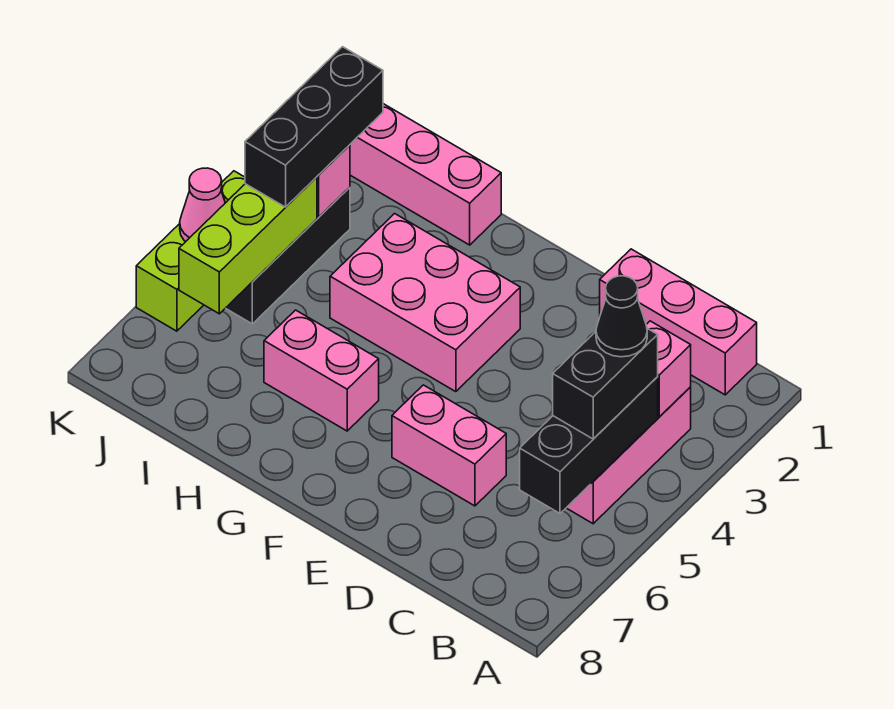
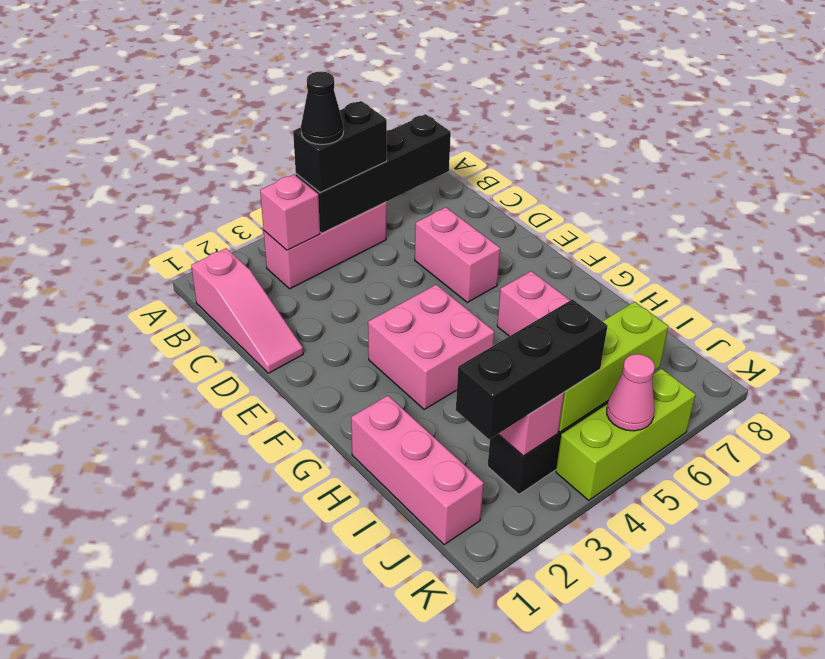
pink 1x3 brick [600,249,757,395] -> pink 1x3 slope [191,248,303,373]
black 1x3 brick [520,377,658,513] -> black 1x4 brick [296,114,451,233]
pink 2x3 brick [330,214,520,392] -> pink 2x2 brick [368,285,494,409]

